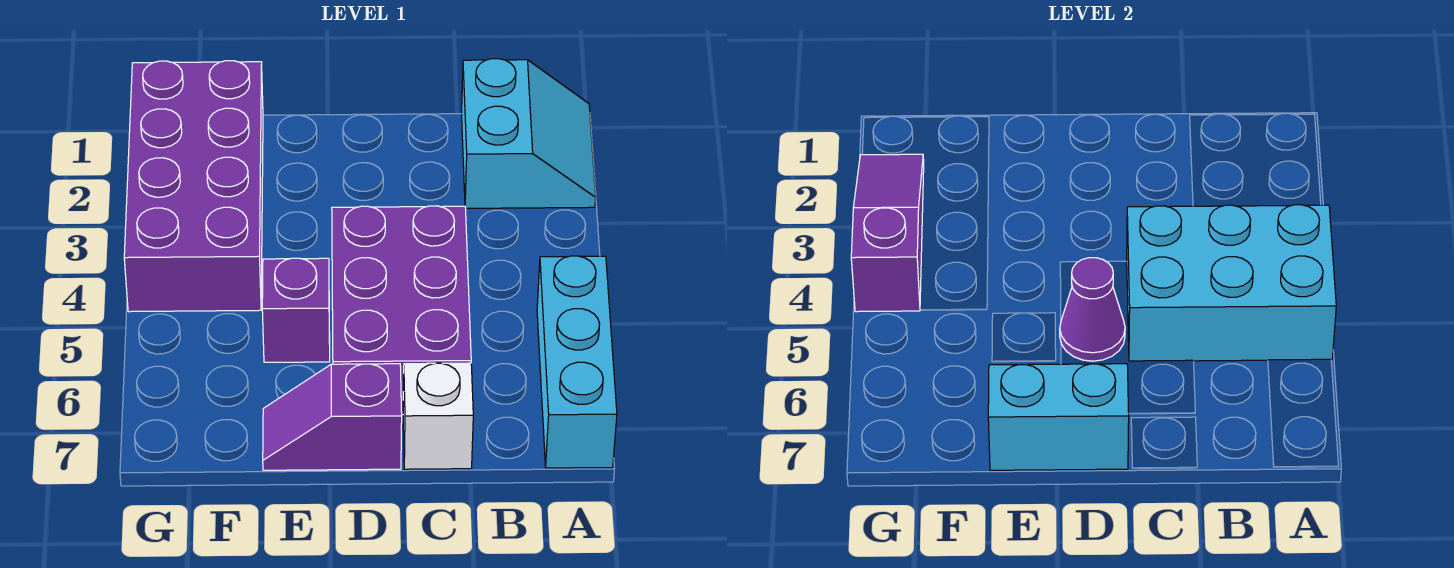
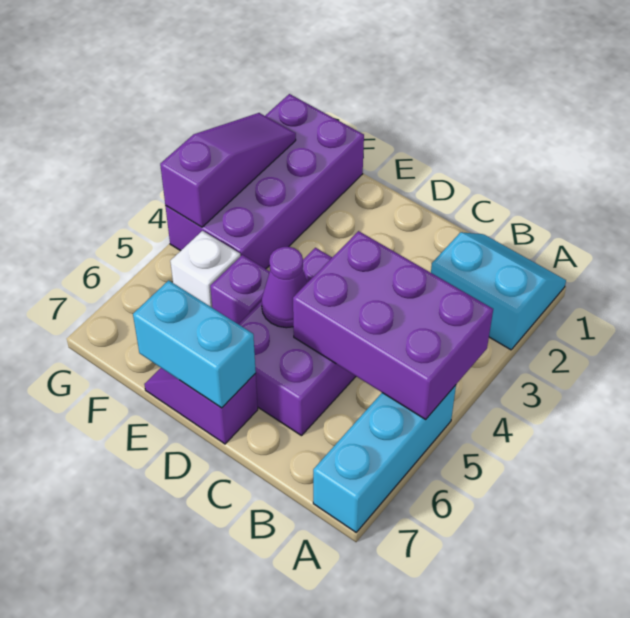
cyan 2x2 slope [462,59,596,208] -> cyan 2x2 slope turned to [431,232,566,350]
cyan 2x3 brick [1127,205,1336,361] -> purple 2x3 brick [293,231,493,419]
white 1x1 brick [403,363,473,469] -> white 1x1 brick moved to [170,231,240,307]

